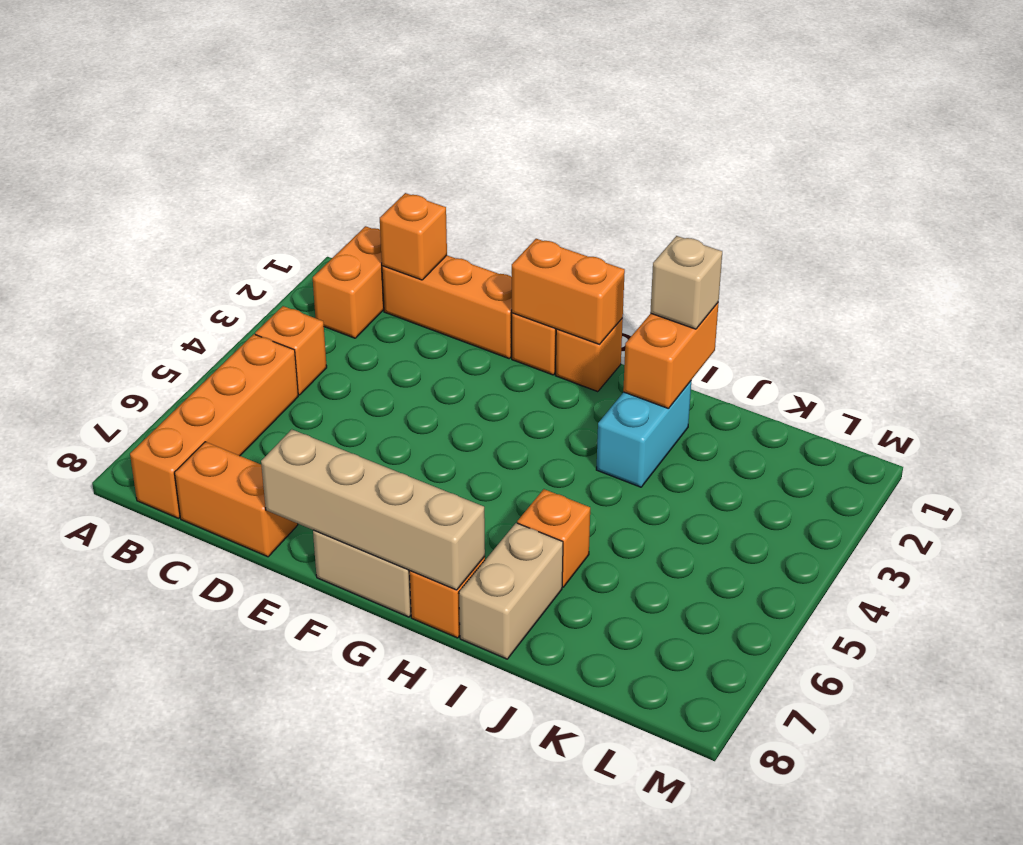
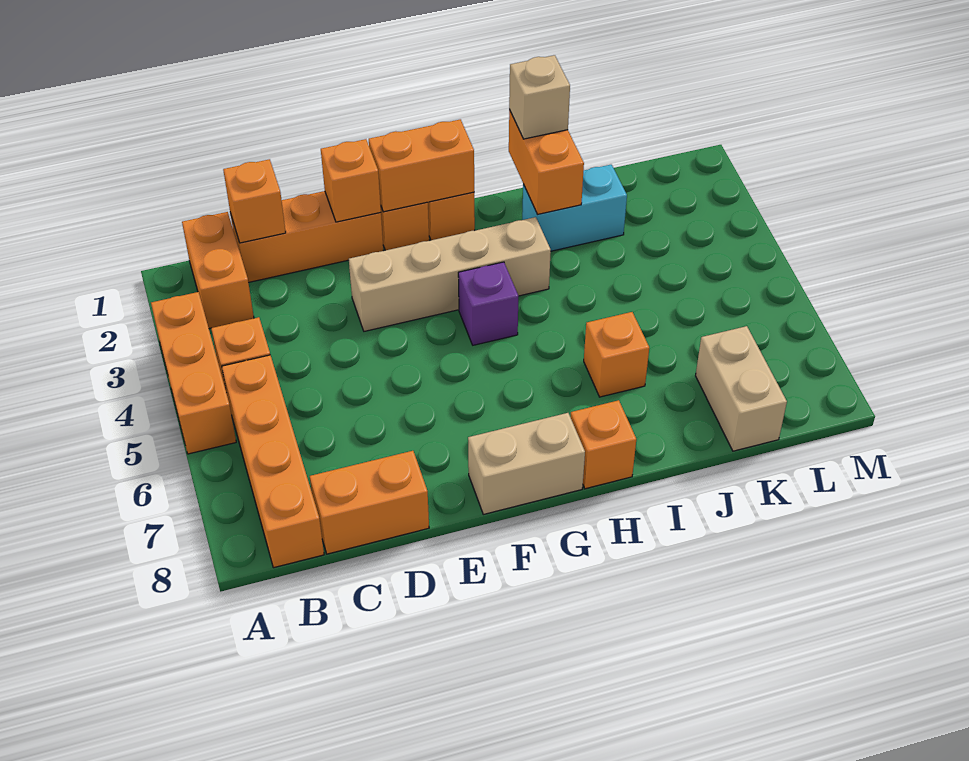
none -> orange 1x3 brick [151,292,236,454]
none -> orange 1x1 brick [321,139,381,222]
tan 1x4 brick [261,429,485,590] -> tan 1x4 brick moved to [349,217,551,331]
none -> purple 1x1 brick [458,262,519,345]
cyan 1x2 brick [596,381,691,487] -> cyan 1x2 brick turned to [522,165,627,251]
tan 1x2 brick [459,523,563,659] -> tan 1x2 brick moved to [696,326,787,451]

